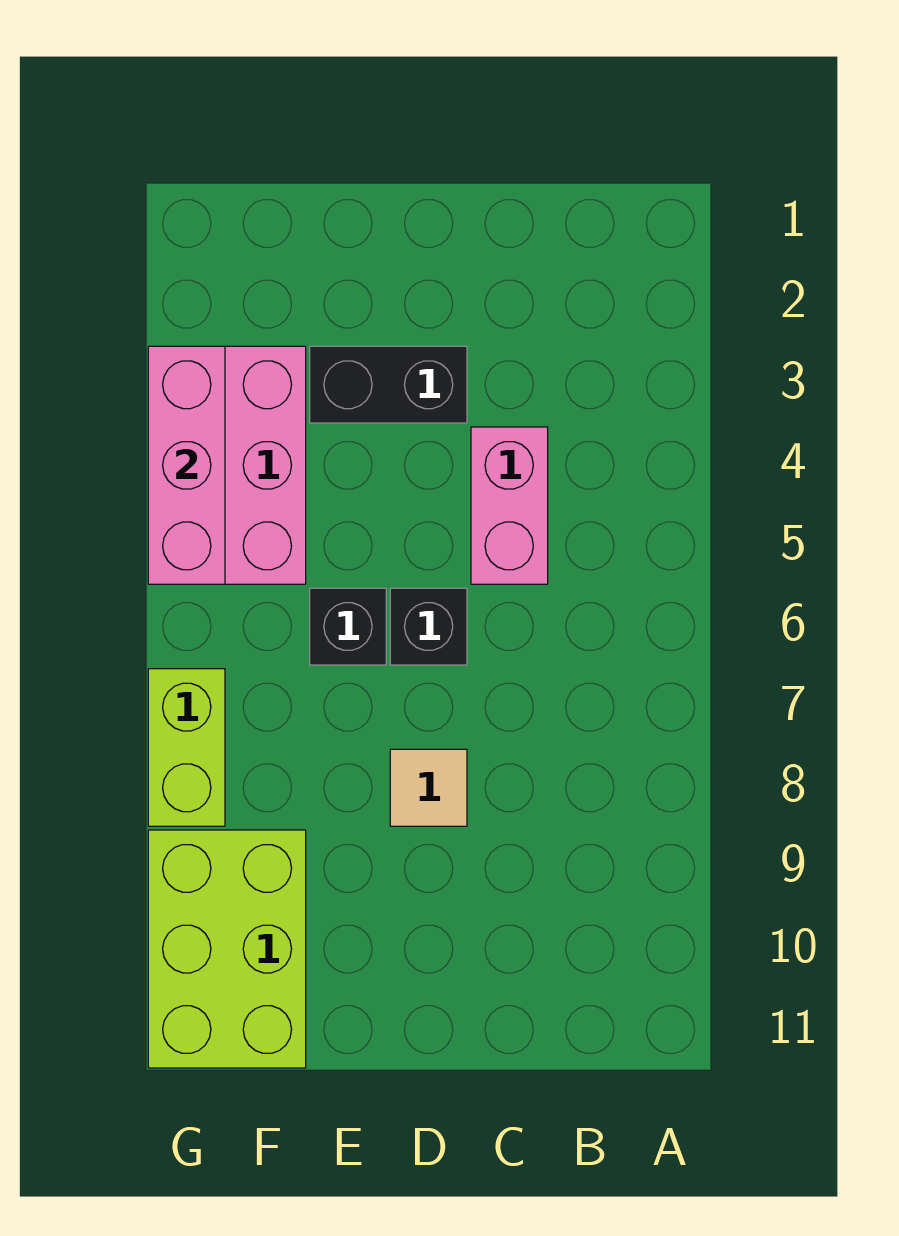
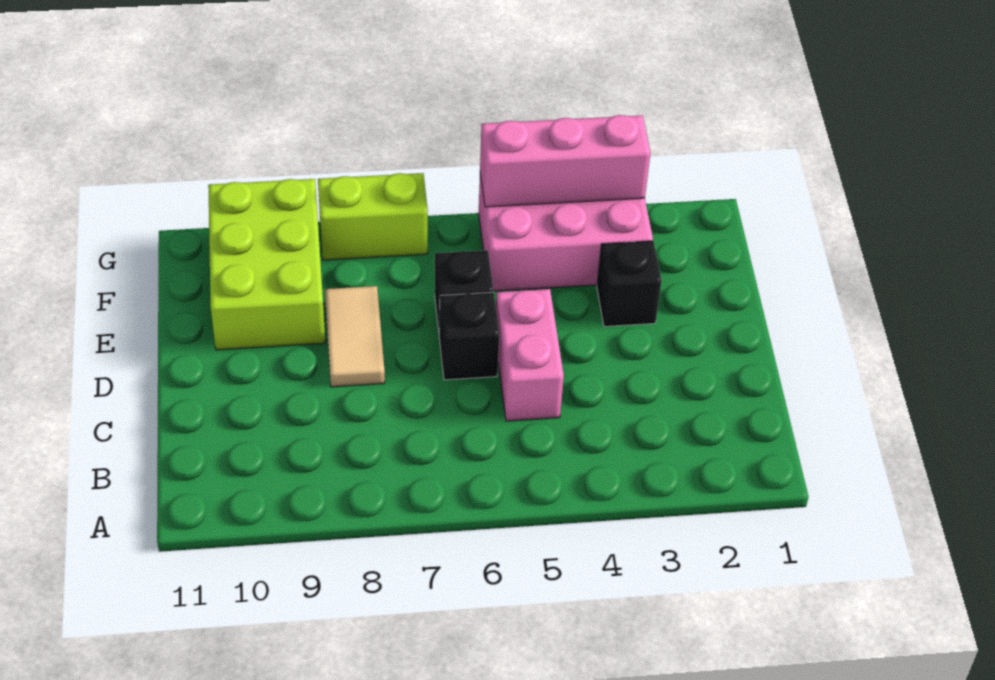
pink 1x2 brick [471,427,548,584] -> pink 1x2 brick turned to [496,289,564,421]
black 1x2 brick [310,346,467,423] -> black 1x1 brick [597,241,662,327]
tan 1x1 tile [390,749,467,826] -> tan 1x2 tile [325,286,385,387]
lime 2x3 brick [148,830,306,1068] -> lime 2x3 brick turned to [208,179,325,350]

